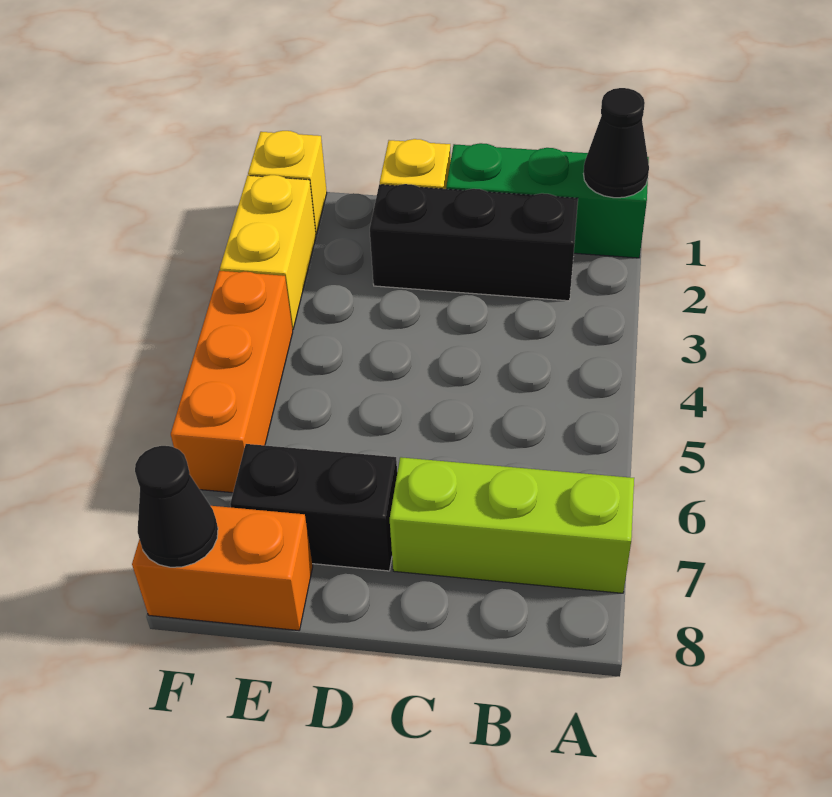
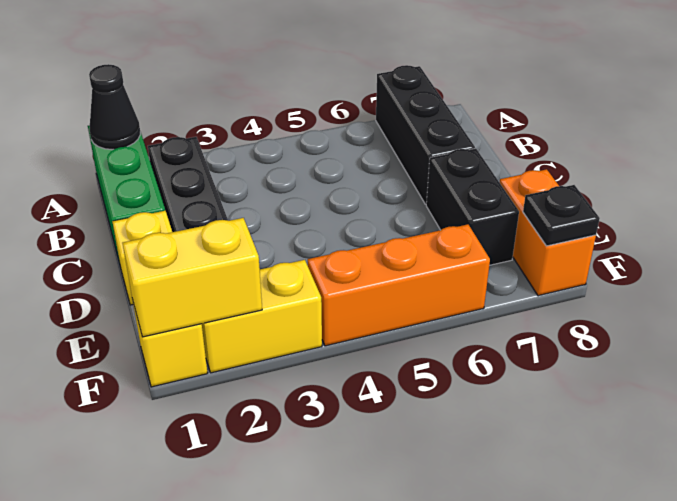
lime 1x3 brick [390,457,634,593] -> black 1x3 brick [376,65,475,204]
none -> yellow 1x2 brick [122,218,262,337]
black 1x1 cone [135,446,218,567] -> black 1x1 plate [523,185,600,246]

